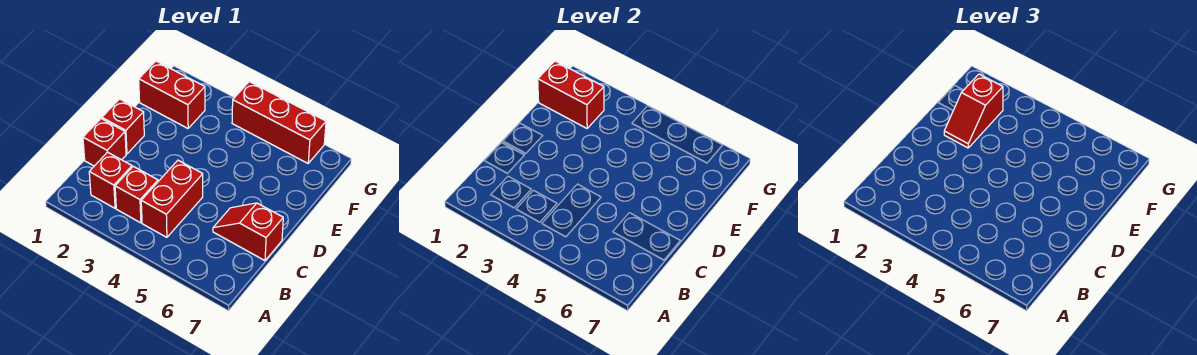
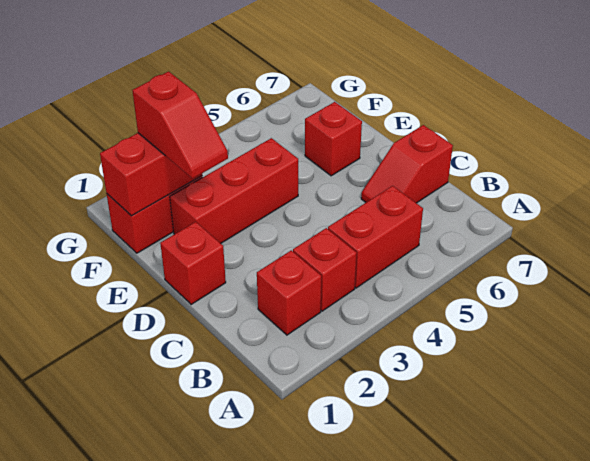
red 1x2 brick [141,160,203,237] -> red 1x2 brick turned to [328,186,423,288]
red 1x1 brick [83,119,126,166] -> red 1x1 brick moved to [305,102,362,176]
red 1x3 brick [232,82,326,163] -> red 1x3 brick moved to [170,138,298,243]

